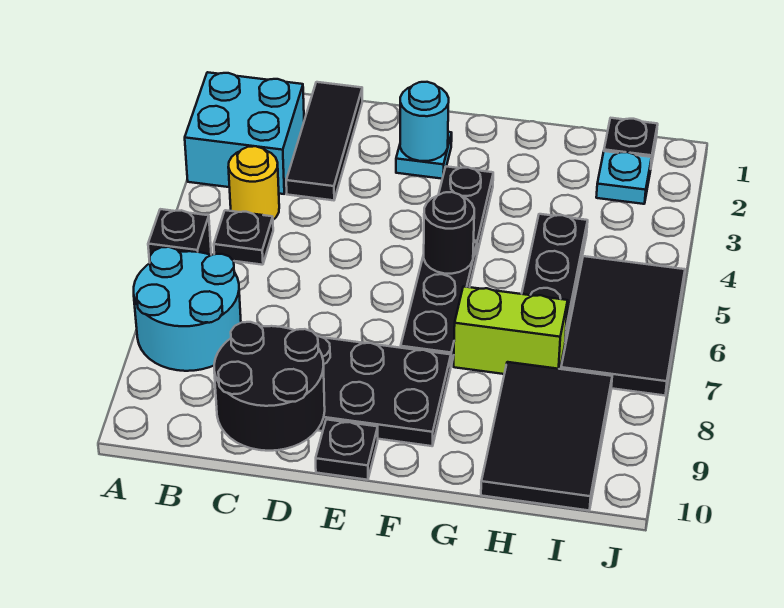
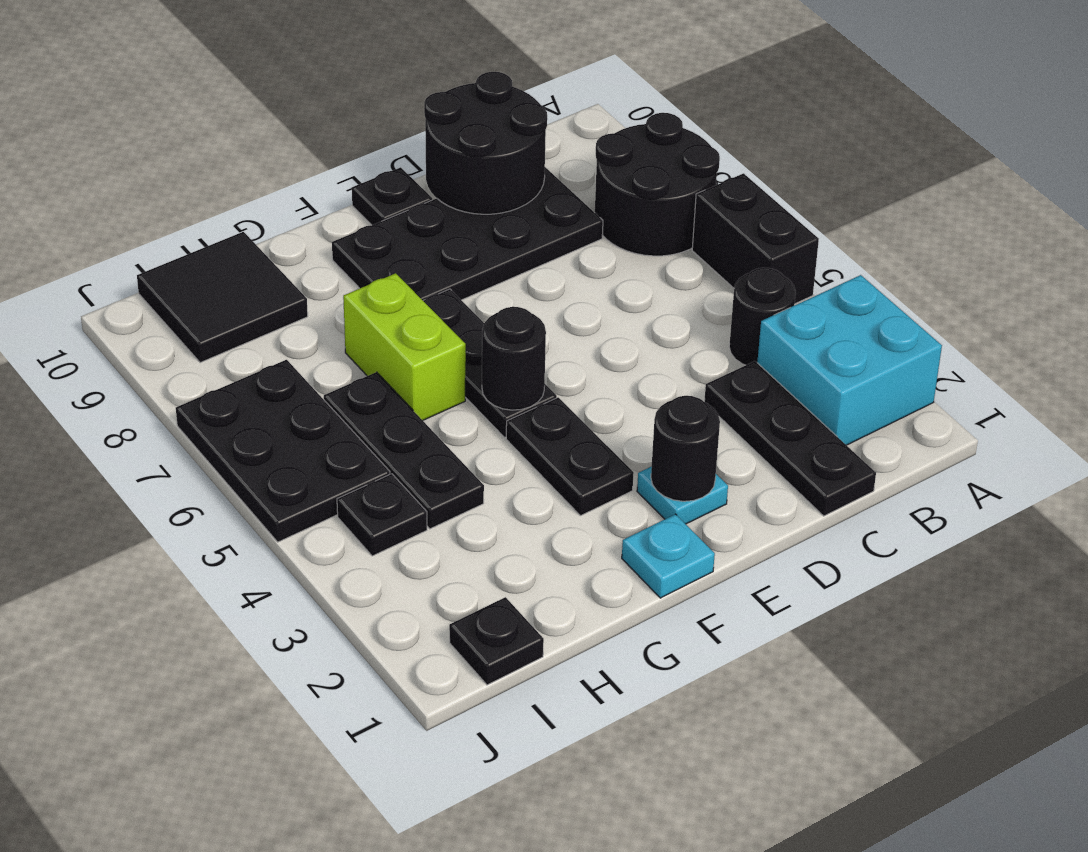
black 1x1 brick [148,209,211,261] -> black 1x2 brick [692,173,819,304]
cyan 2x2 round brick [134,247,241,371] -> black 2x2 round brick [595,113,720,256]
yellow 1x1 round brick [228,146,279,220] -> black 1x1 round brick [729,268,796,365]
black 1x1 plate [214,210,273,265] -> black 1x1 plate moved to [337,474,427,556]
black 1x3 tile [286,82,362,200] -> black 1x3 plate [704,361,876,516]
cyan 1x1 round brick [400,82,449,161] -> black 1x1 round brick [651,396,720,501]
lime 1x2 brick [454,286,568,374] -> lime 1x2 brick turned to [343,273,466,420]
black 2x3 tile [481,362,612,510] -> black 2x2 tile [137,232,308,363]
cyan 1x1 plate [596,151,652,204] -> cyan 1x1 plate moved to [622,514,715,598]
black 2x3 tile [561,256,685,396] -> black 2x3 plate [176,360,390,542]

